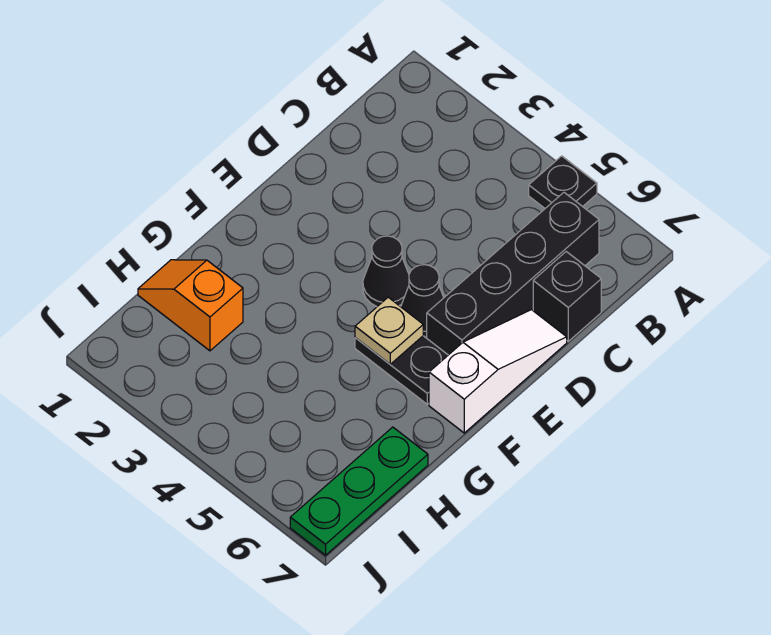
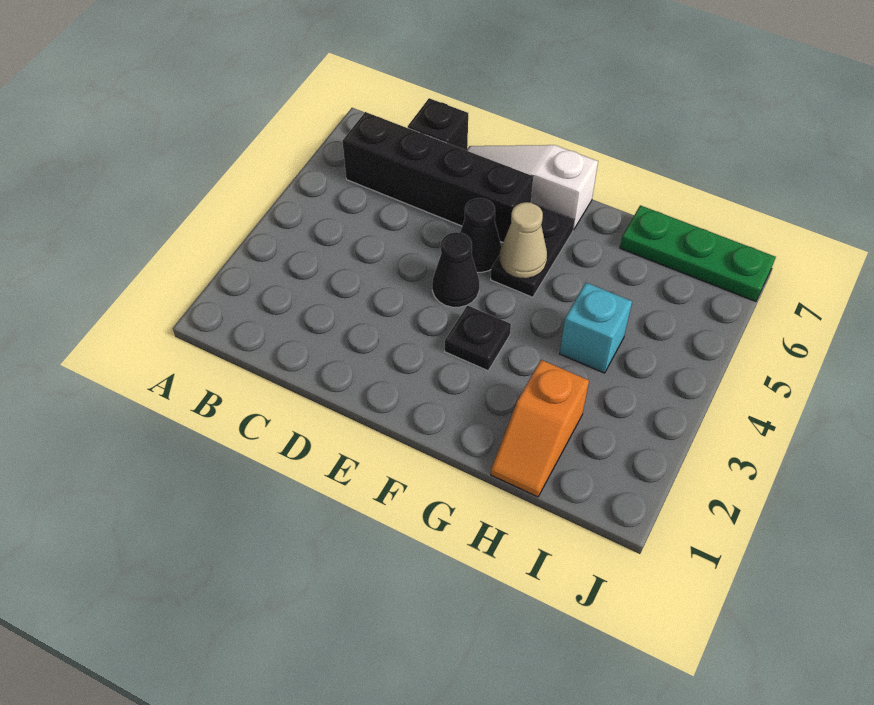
black 1x1 plate [529,156,597,208] -> black 1x1 plate moved to [445,305,511,371]
tan 1x1 plate [355,297,423,364] -> tan 1x1 cone [500,202,547,279]
none -> cyan 1x1 brick [560,283,632,373]

